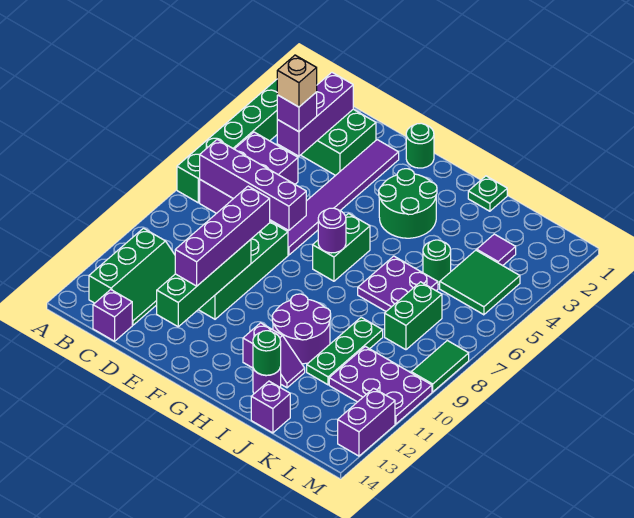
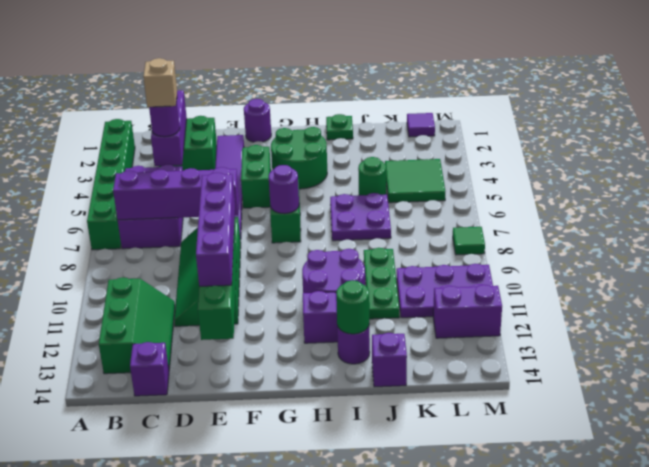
purple 1x1 brick [277,92,317,132] -> purple 1x1 round brick [149,99,180,137]
green 1x1 round brick [406,123,434,168] -> purple 1x1 round brick [244,99,271,142]
purple 1x1 tile [477,234,516,266] -> purple 1x1 tile moved to [407,113,435,137]
green 1x2 brick [385,282,442,350] -> green 1x2 brick moved to [241,145,271,208]
green 1x2 tile [411,341,469,392] -> green 1x1 tile [453,227,485,255]
purple 1x2 brick [338,388,395,456] -> purple 1x2 brick turned to [433,285,502,338]

